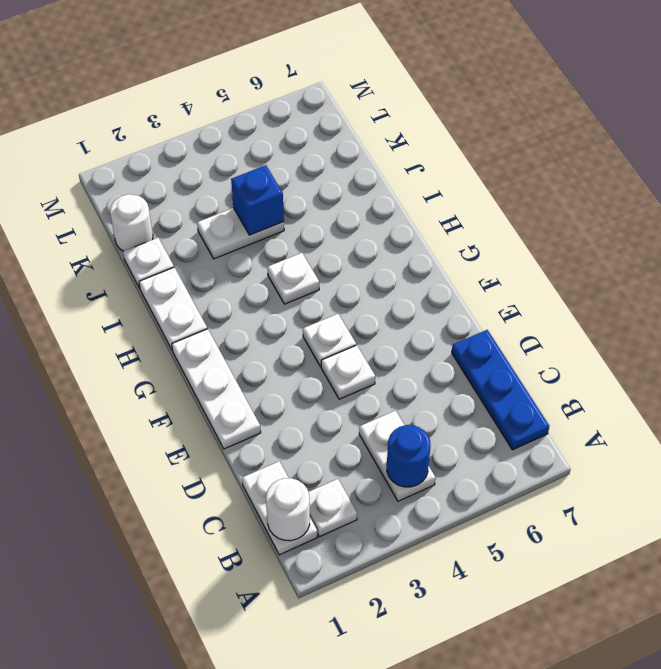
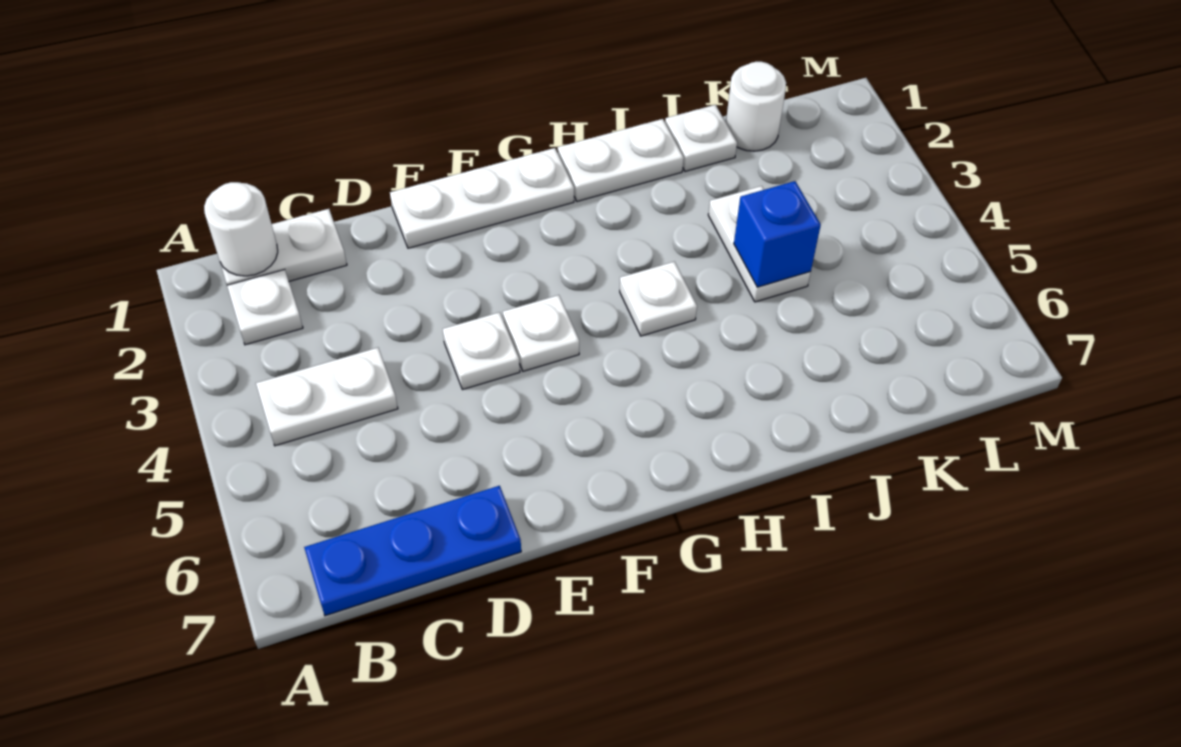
blue 1x1 round brick [387,425,431,487] -> none

